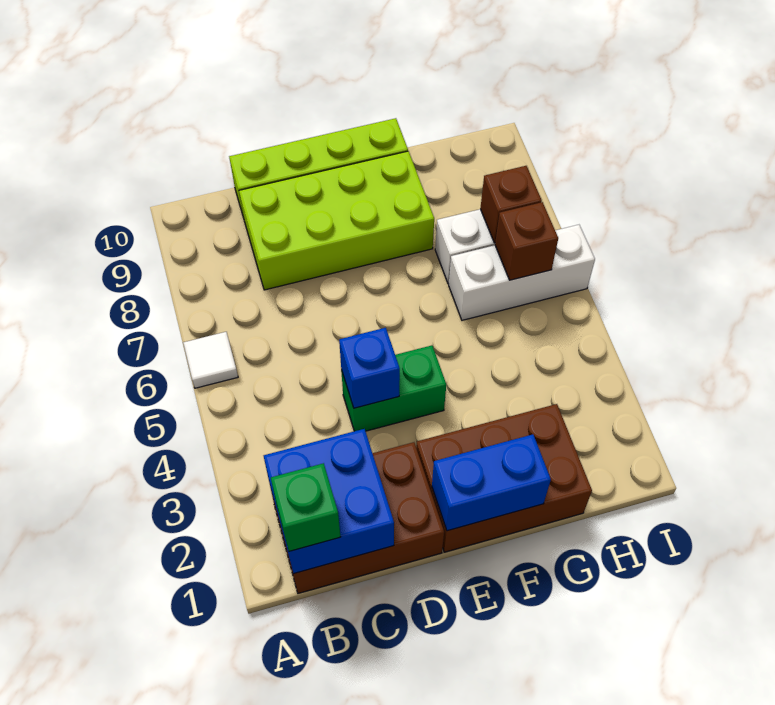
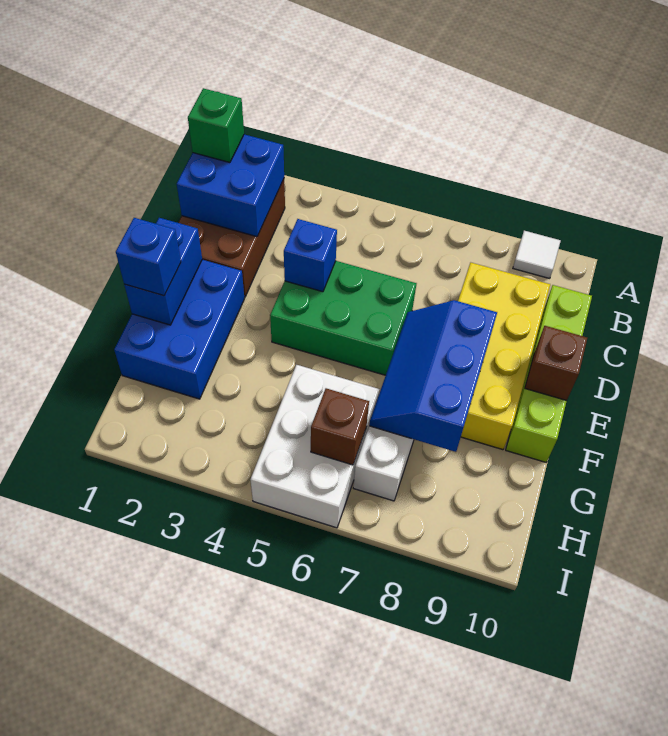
white 1x1 tile [183,332,238,388] -> white 1x1 tile moved to [513,231,561,278]
lime 2x4 brick [239,151,434,290] -> yellow 2x4 brick [458,263,550,450]
green 1x2 brick [341,345,446,431] -> green 2x3 brick [270,261,417,375]
brown 2x3 brick [416,404,592,552] -> blue 2x3 brick [114,260,244,399]
none -> blue 2x3 slope [369,300,497,452]
none -> blue 1x1 brick [116,218,181,296]
white 1x3 brick [449,225,595,320] -> white 2x3 brick [250,365,380,528]
brown 1x1 brick [480,166,542,243] -> brown 1x1 brick moved to [525,326,587,401]

